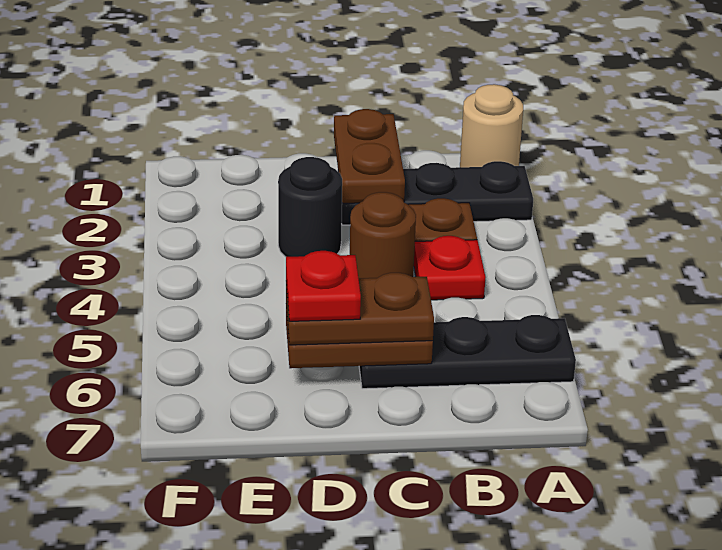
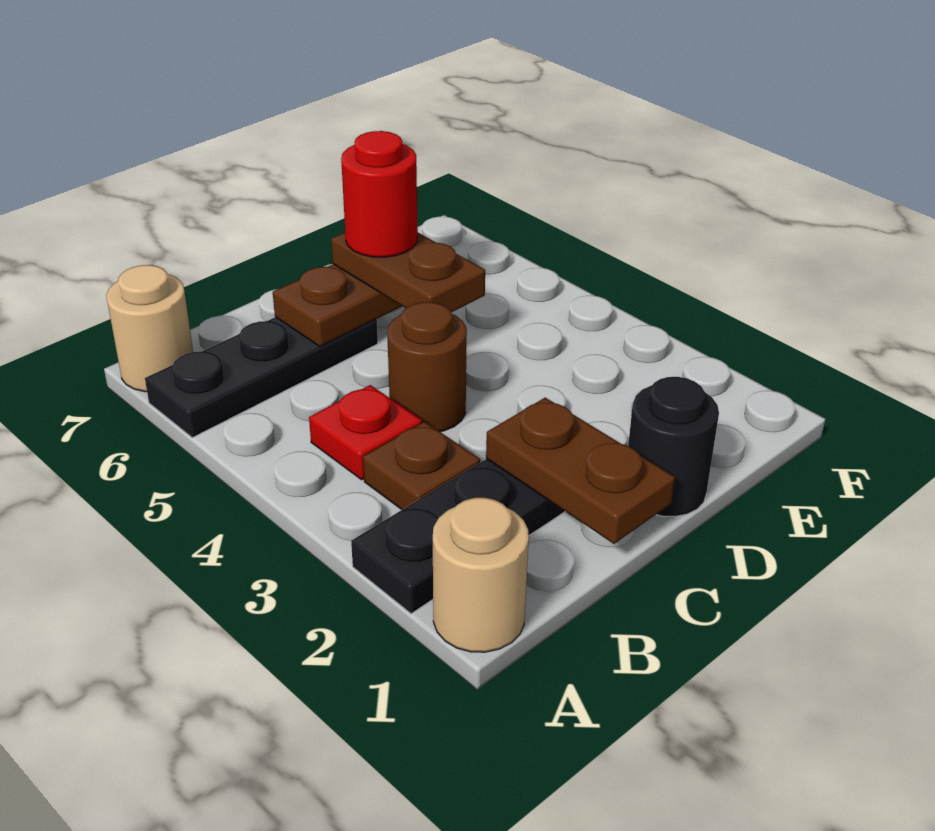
none -> tan 1x1 round brick [106,265,193,392]
brown 1x2 plate [286,273,434,345] -> brown 1x2 plate turned to [331,233,485,312]
black 1x1 round brick [278,157,342,257] -> black 1x1 round brick moved to [628,377,719,516]
red 1x1 plate [286,251,361,321] -> red 1x1 round brick [341,131,418,257]

